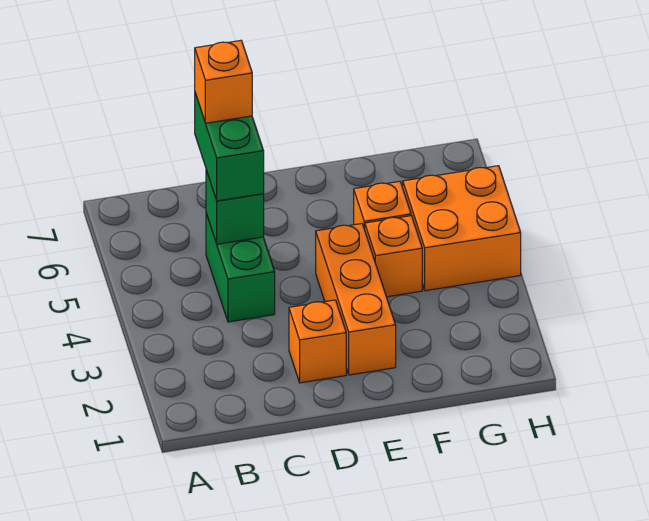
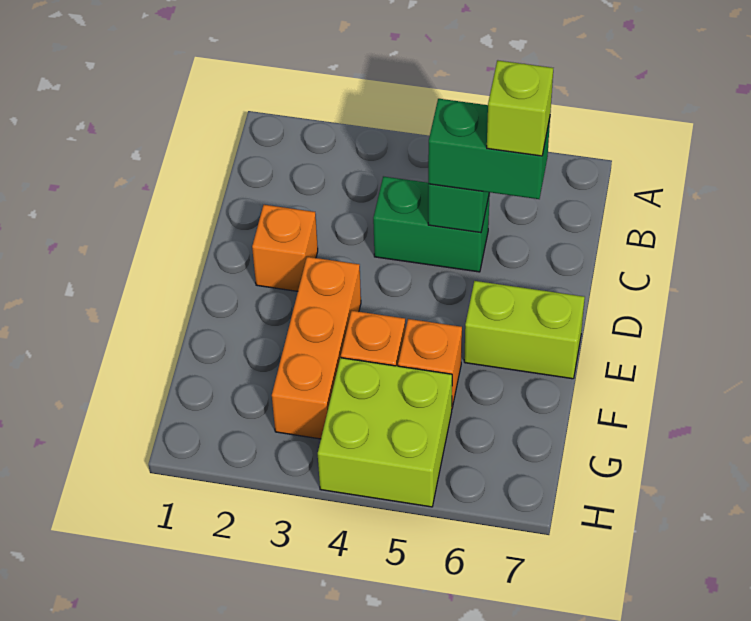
orange 1x1 brick [195,40,252,123] -> lime 1x1 brick [487,60,553,156]
orange 1x3 brick [316,224,396,375] -> orange 1x3 brick turned to [272,257,361,439]
none -> lime 1x2 brick [464,281,585,379]
orange 2x2 brick [403,166,521,291] -> lime 2x2 brick [318,358,452,507]

